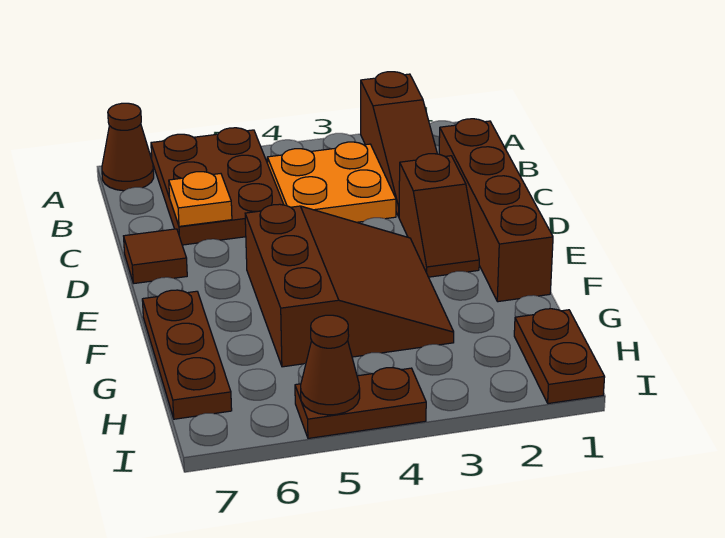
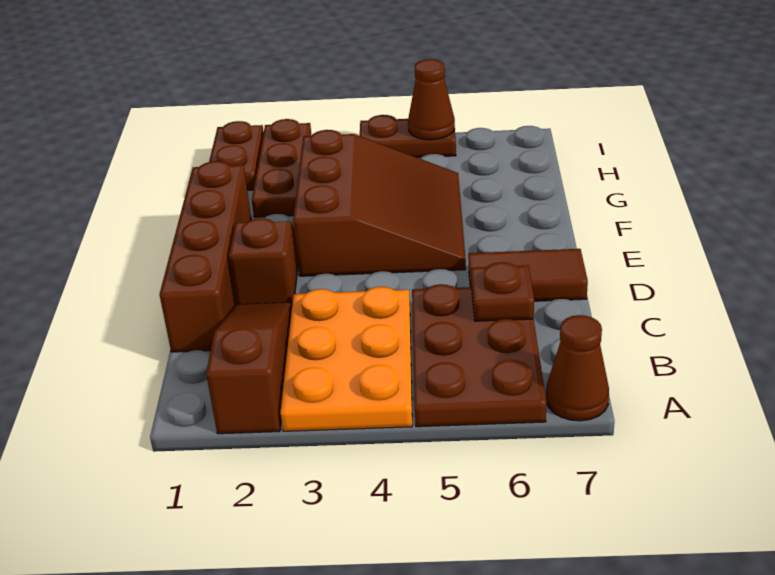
orange 2x2 plate [267,142,396,222] -> orange 2x3 plate [281,287,412,431]
orange 1x1 plate [169,172,232,226] -> brown 1x1 plate [471,262,534,321]
brown 1x1 tile [124,229,187,283] -> brown 1x2 tile [468,249,588,301]
brown 3x3 slope [245,204,454,367] -> brown 3x3 slope turned to [293,130,466,276]
brown 1x3 plate [142,290,232,419] -> brown 1x3 plate moved to [252,119,312,217]

